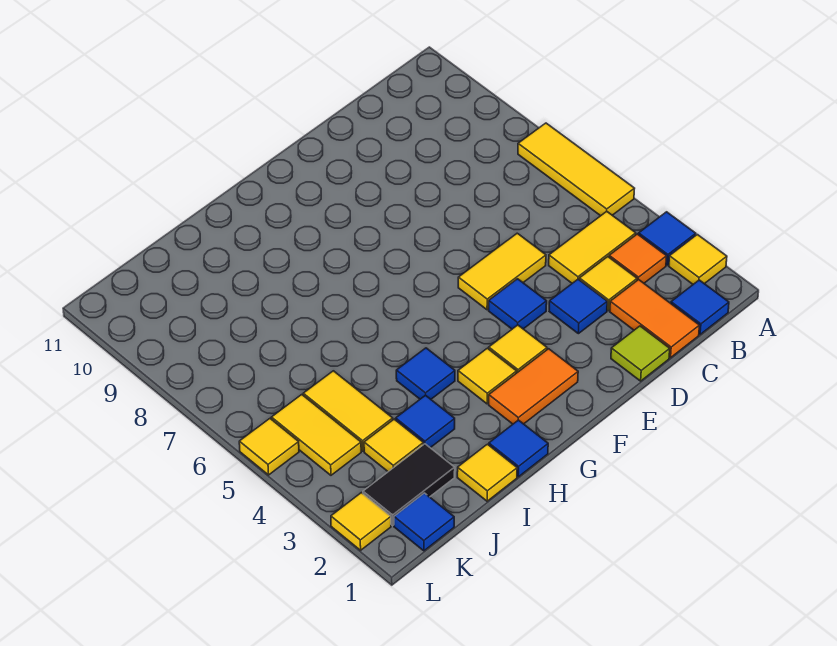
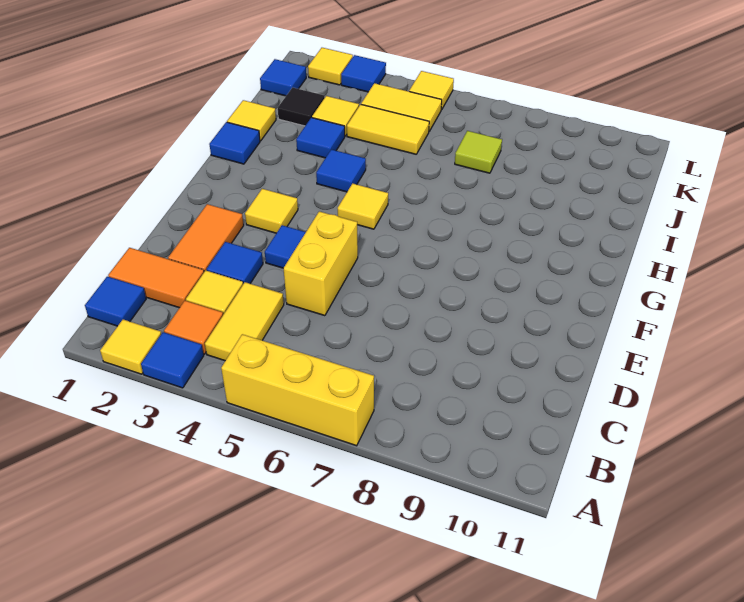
yellow 1x3 tile [518,123,635,216] -> yellow 1x3 brick [221,334,374,446]
lime 1x1 tile [611,326,670,381] -> lime 1x1 tile moved to [455,131,502,173]
yellow 1x2 tile [458,233,546,310] -> yellow 1x2 brick [284,211,358,316]
orange 1x2 tile [489,349,578,424] -> orange 1x2 tile moved to [168,204,244,272]
yellow 1x1 tile [458,348,517,404] -> yellow 1x1 tile moved to [338,183,388,229]
black 1x2 tile [363,444,455,525] -> black 1x1 tile [278,88,325,126]
none -> blue 1x1 tile [341,55,386,92]

